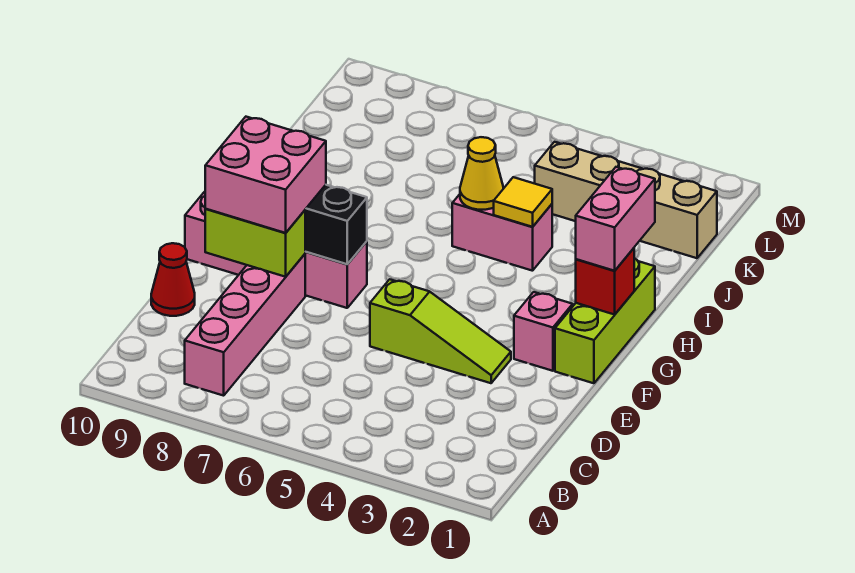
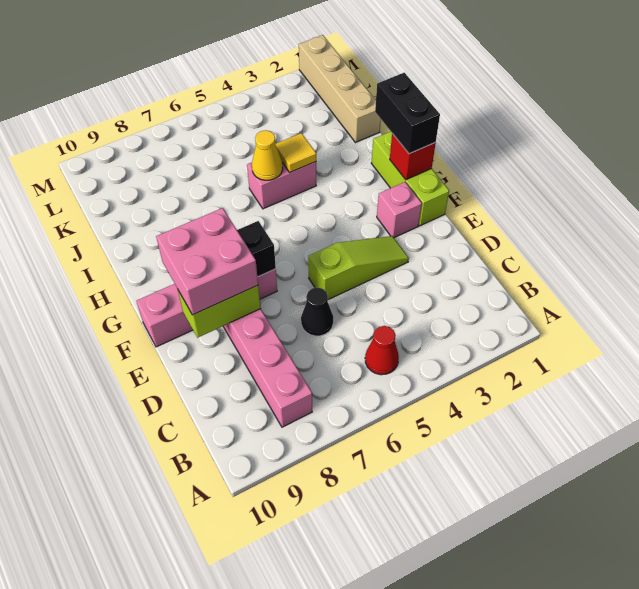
none -> black 1x1 cone [301,287,333,336]
red 1x1 cone [151,243,195,316] -> red 1x1 cone moved to [365,326,399,375]
pink 1x2 brick [576,167,655,271] -> black 1x2 brick [375,73,440,154]
tan 1x4 brick [535,142,717,258] -> tan 1x4 brick turned to [299,35,381,143]

